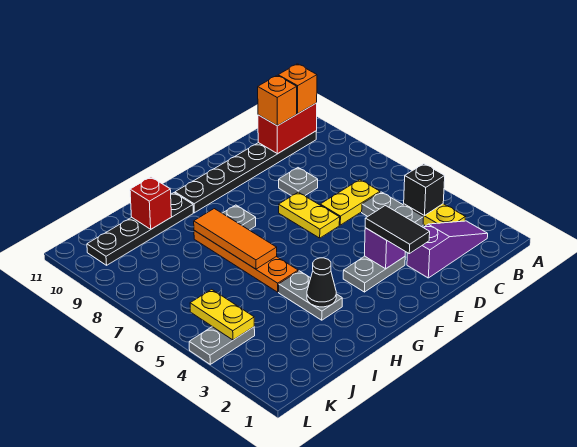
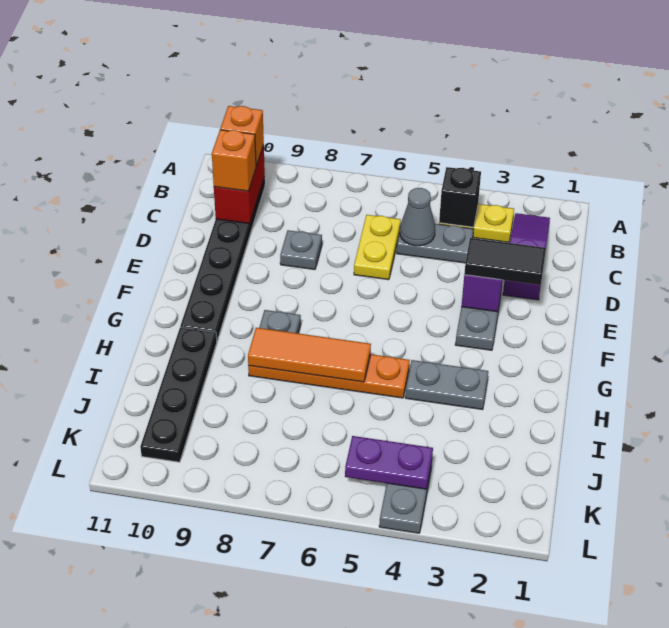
none -> grey 1x1 cone [400,188,435,246]
yellow 1x2 plate [279,192,340,238] -> none
black 1x1 cone [307,258,336,307] -> none
red 1x1 brick [130,177,172,229] -> none
yellow 1x2 plate [190,289,254,340] -> purple 1x2 plate [345,436,433,489]

